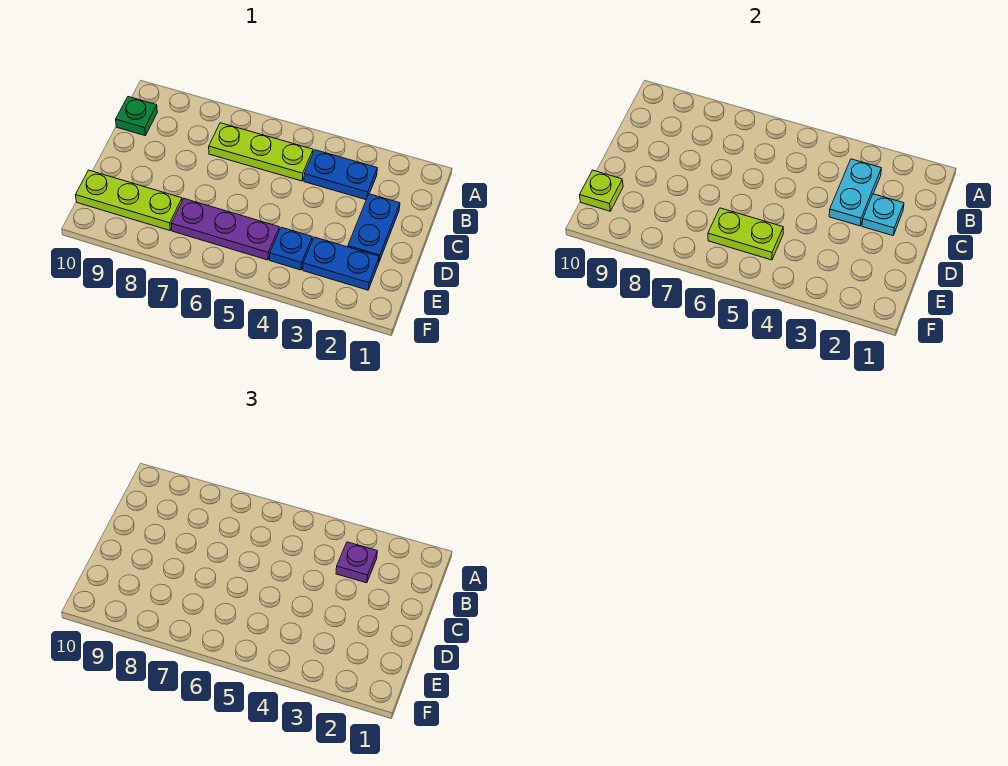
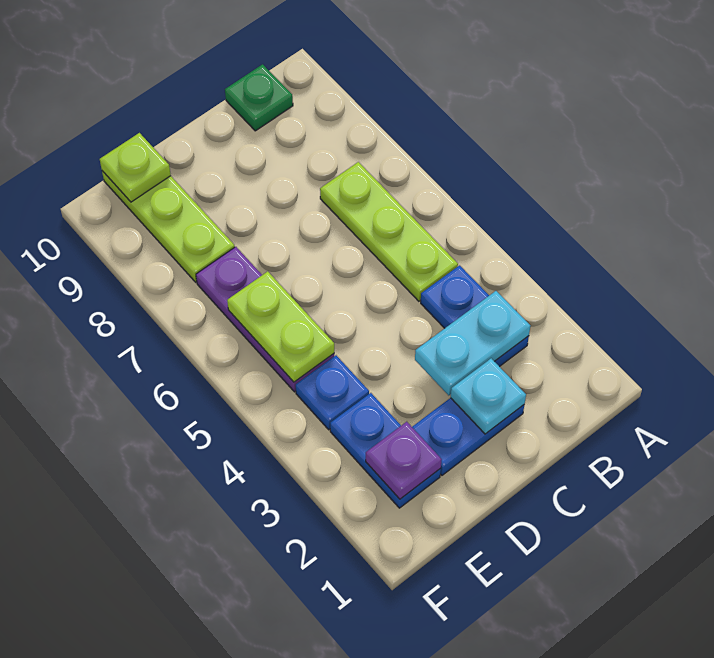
purple 1x1 plate [336,542,377,583] -> purple 1x1 plate moved to [366,422,442,499]

